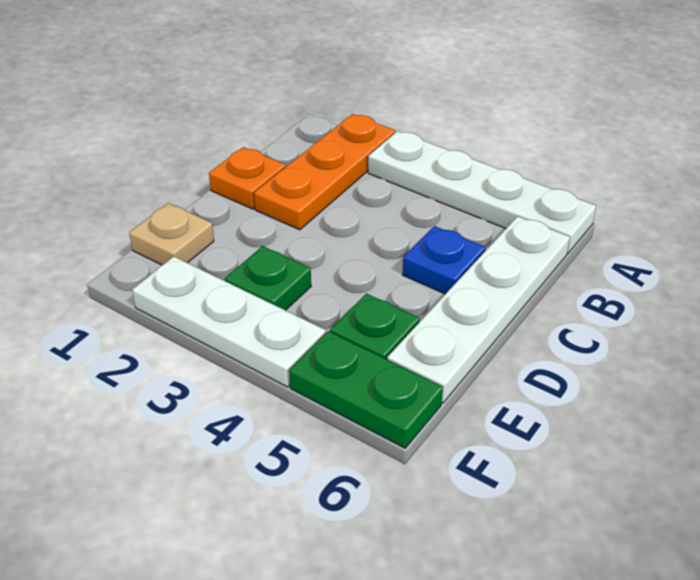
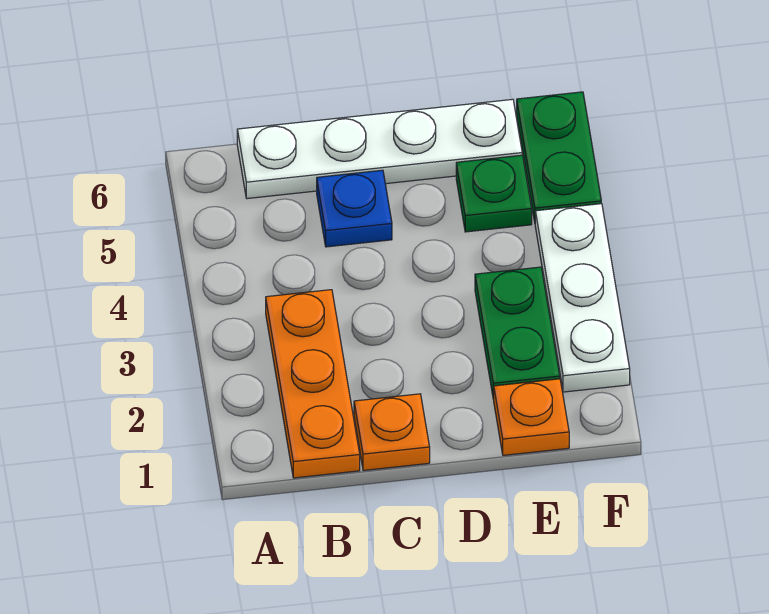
orange 1x3 plate [254,114,395,230] -> orange 1x3 plate turned to [266,290,360,478]
white 1x4 plate [368,131,596,253] -> none
tan 1x1 plate [129,203,214,265] -> orange 1x1 plate [494,379,569,455]
green 1x1 plate [225,246,311,310] -> green 1x2 plate [475,267,560,399]

